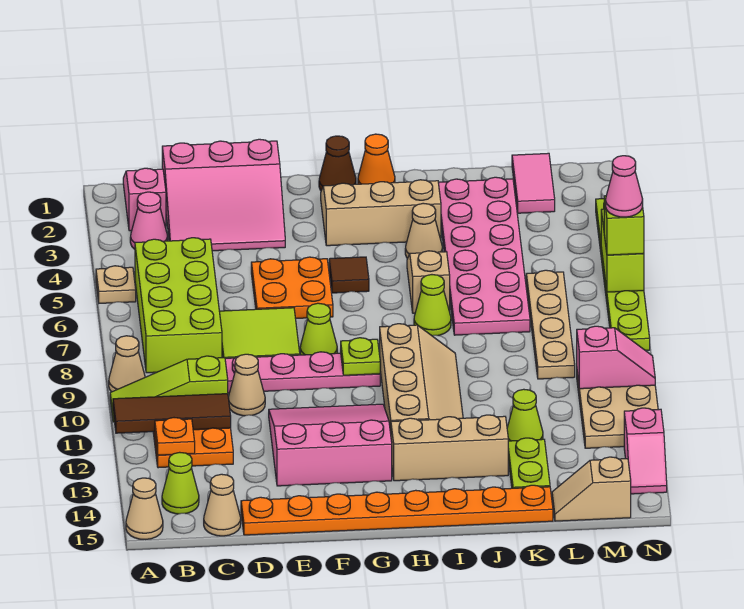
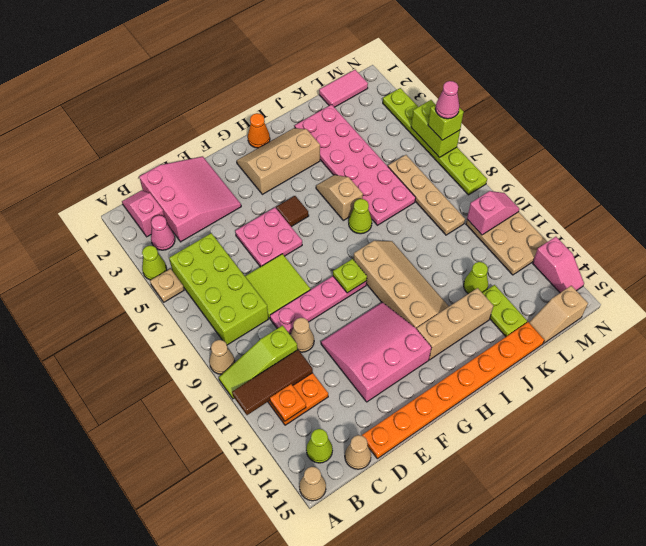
pink 3x3 slope [162,139,285,251] -> pink 3x3 slope turned to [139,156,241,242]
orange 2x2 plate [251,257,333,318] -> pink 2x2 plate [235,208,302,267]
lime 1x1 cone [300,303,337,355] -> lime 1x1 cone moved to [142,246,167,280]
brown 1x1 cone [319,136,356,191] -> none
tan 1x1 cone [405,203,442,259] -> none
pink 1x2 tile [512,153,555,213] -> pink 1x2 tile turned to [319,70,368,107]

